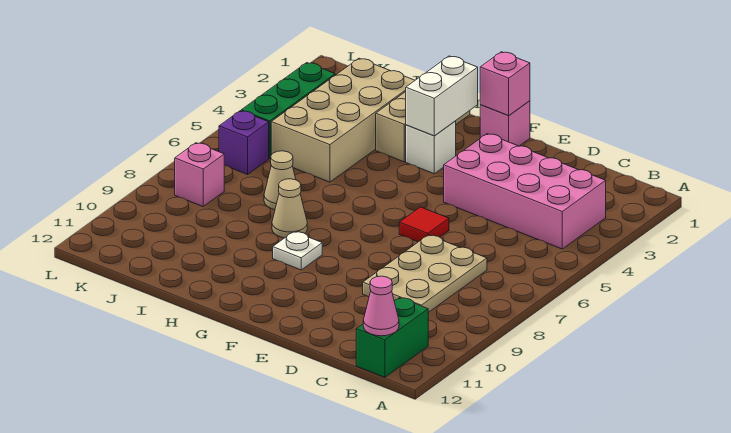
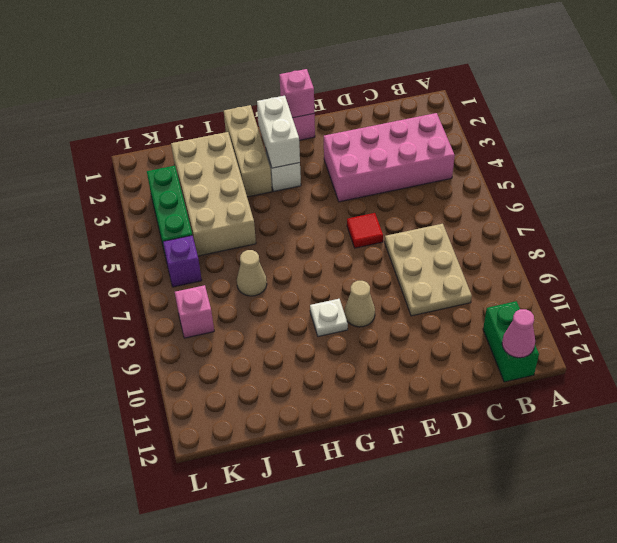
tan 1x1 cone [272,179,307,238] -> tan 1x1 cone moved to [345,281,375,327]

